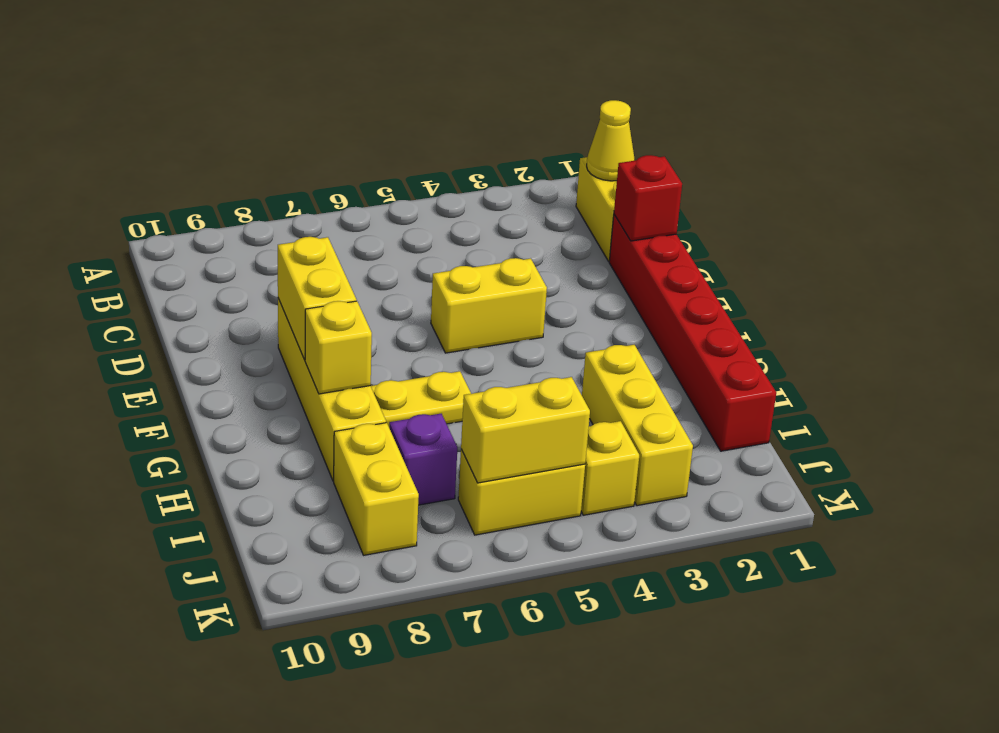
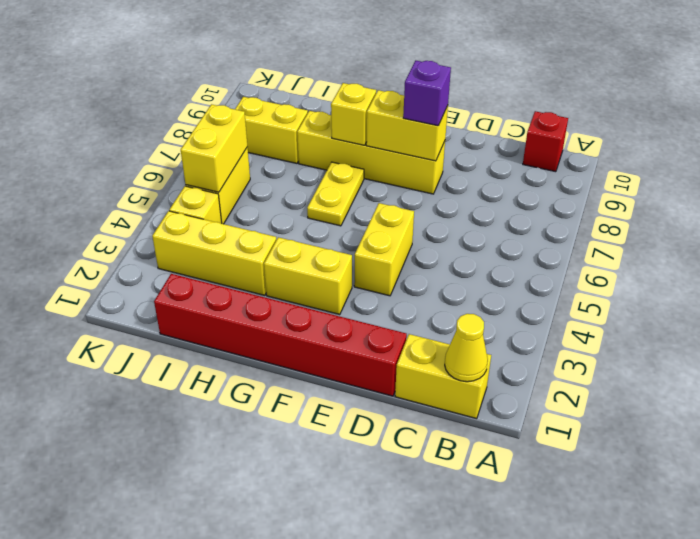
red 1x1 brick [614,155,682,241] -> red 1x1 brick moved to [523,111,568,172]
none -> yellow 1x2 brick [264,237,352,315]
purple 1x1 brick [389,414,457,505] -> purple 1x1 brick moved to [403,61,451,126]

